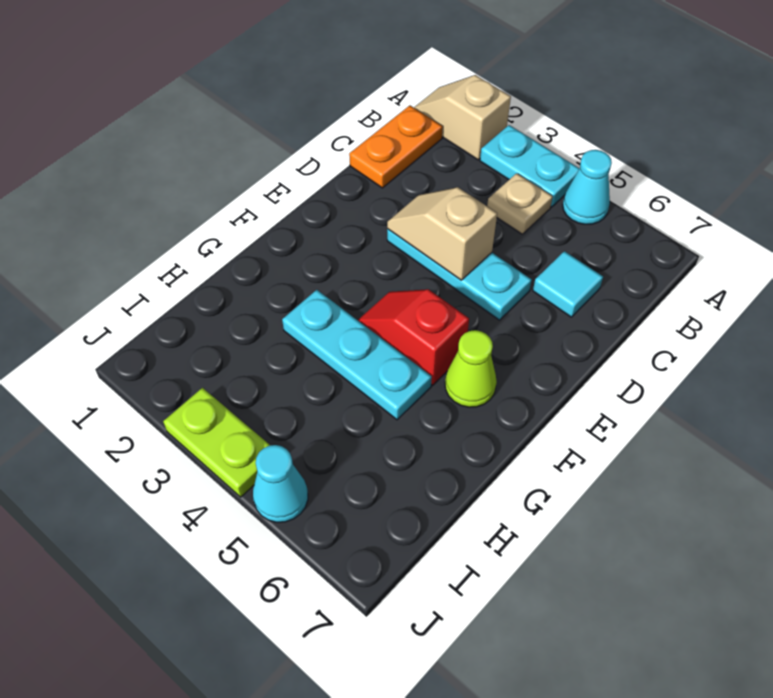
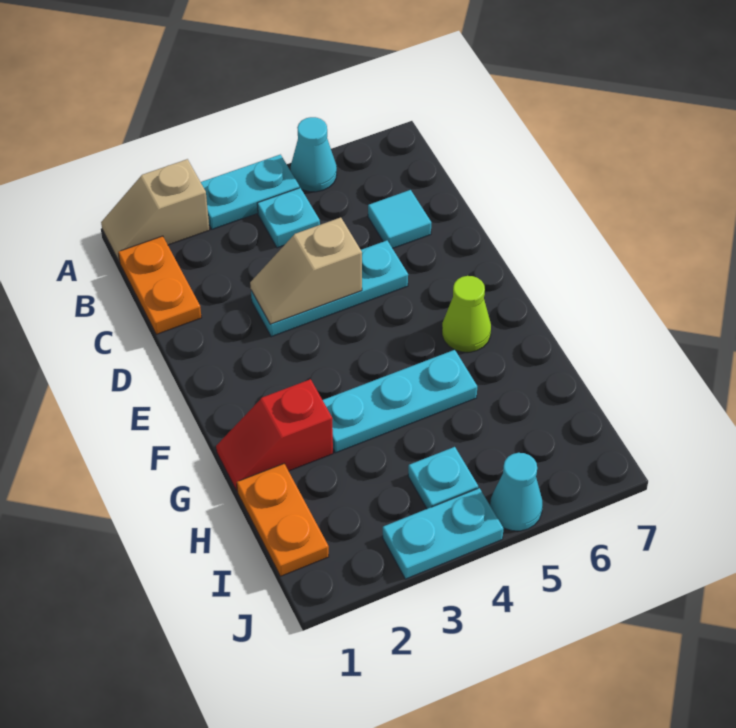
tan 1x1 plate [487,173,553,234] -> cyan 1x1 plate [257,188,320,248]
red 1x2 slope [358,289,469,385] -> red 1x2 slope moved to [216,379,333,491]
none -> orange 1x2 plate [237,464,329,576]
none -> cyan 1x1 plate [408,447,478,509]
lime 1x2 plate [163,388,270,497] -> cyan 1x2 plate [383,488,504,579]

